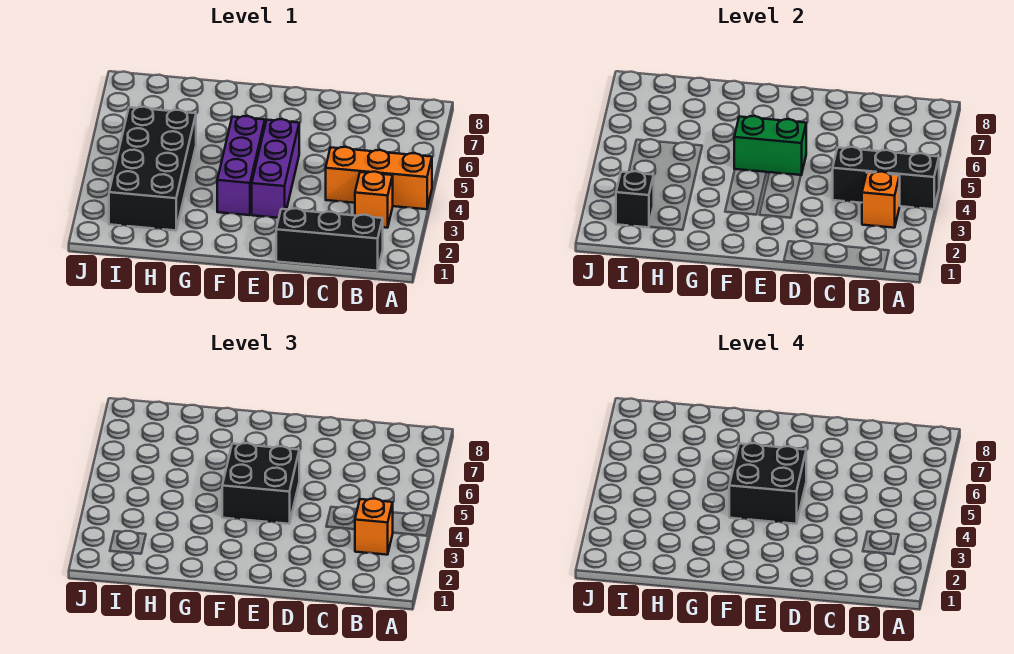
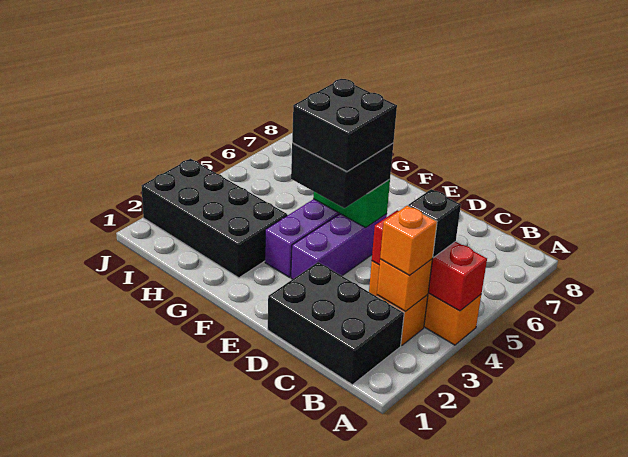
black 1x3 brick [833,147,939,209] -> red 1x3 brick [372,210,487,311]
black 1x3 brick [276,208,383,271] -> black 2x3 brick [268,262,404,385]
black 2x4 brick [109,107,196,230] -> black 2x4 brick turned to [142,159,287,278]
black 1x1 brick [616,171,654,227] -> black 1x1 brick moved to [408,189,461,258]

